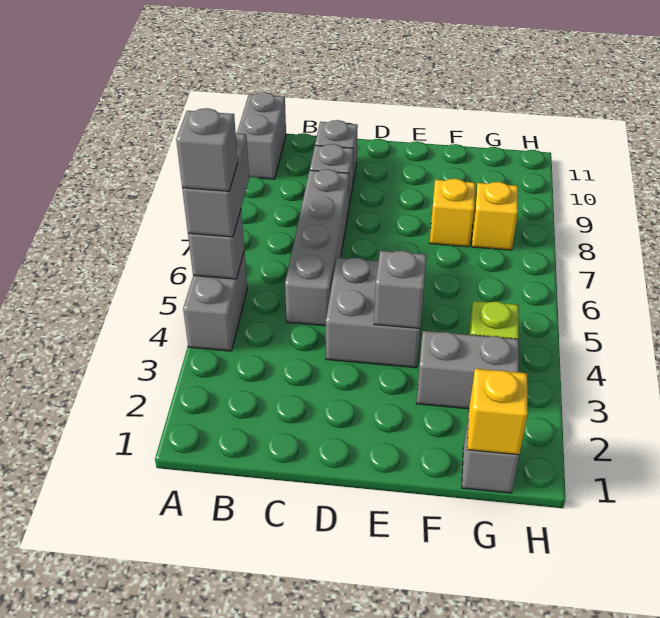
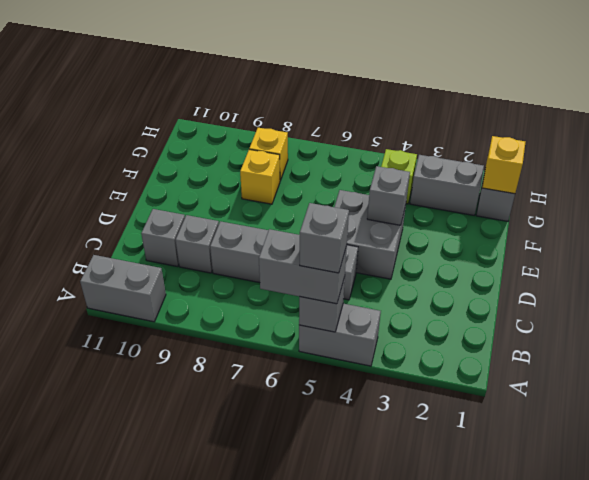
grey 1x2 brick [416,331,519,409] -> grey 1x2 brick turned to [410,155,484,215]

